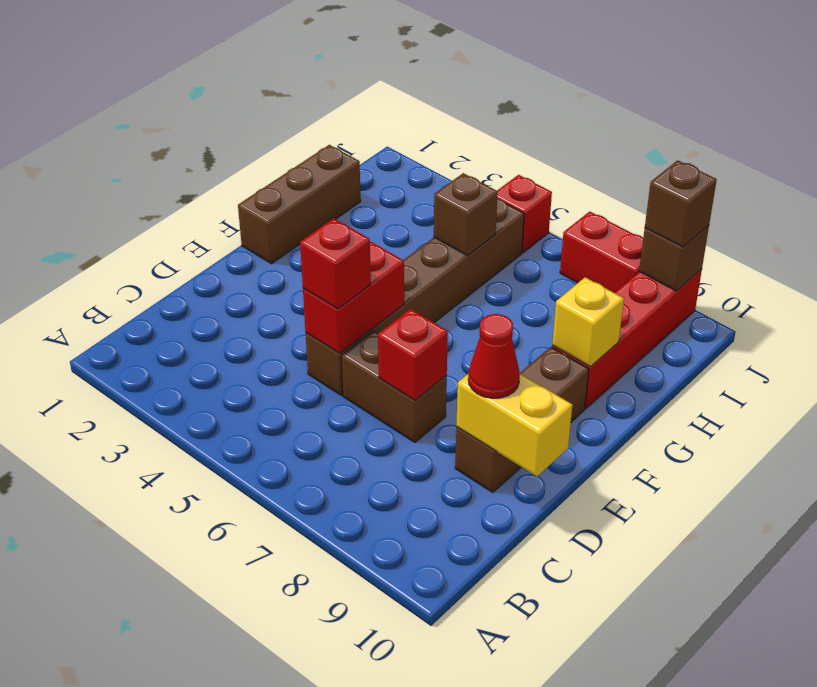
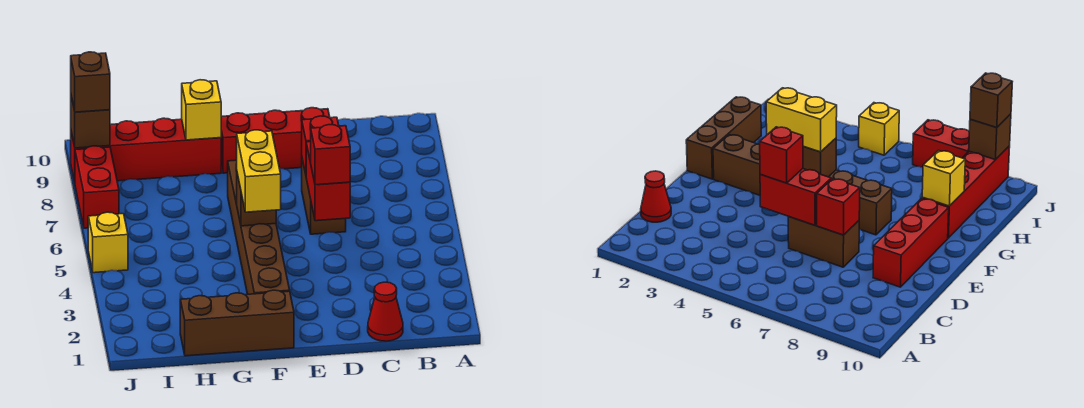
brown 1x6 brick [306,199,524,395] -> brown 1x6 brick turned to [228,160,290,294]
red 1x2 brick [303,241,404,353] -> red 1x2 brick turned to [306,142,350,221]
brown 1x3 brick [455,347,589,493] -> red 1x3 brick [221,108,330,173]
yellow 1x2 brick [456,374,572,476] -> yellow 1x2 brick moved to [237,130,281,212]
red 1x1 cone [468,314,520,398] -> red 1x1 cone moved to [368,282,403,341]
brown 1x1 brick [434,173,498,256] -> brown 1x1 brick moved to [237,174,276,226]
red 1x1 brick [497,175,552,253] -> yellow 1x1 brick [88,212,128,273]

